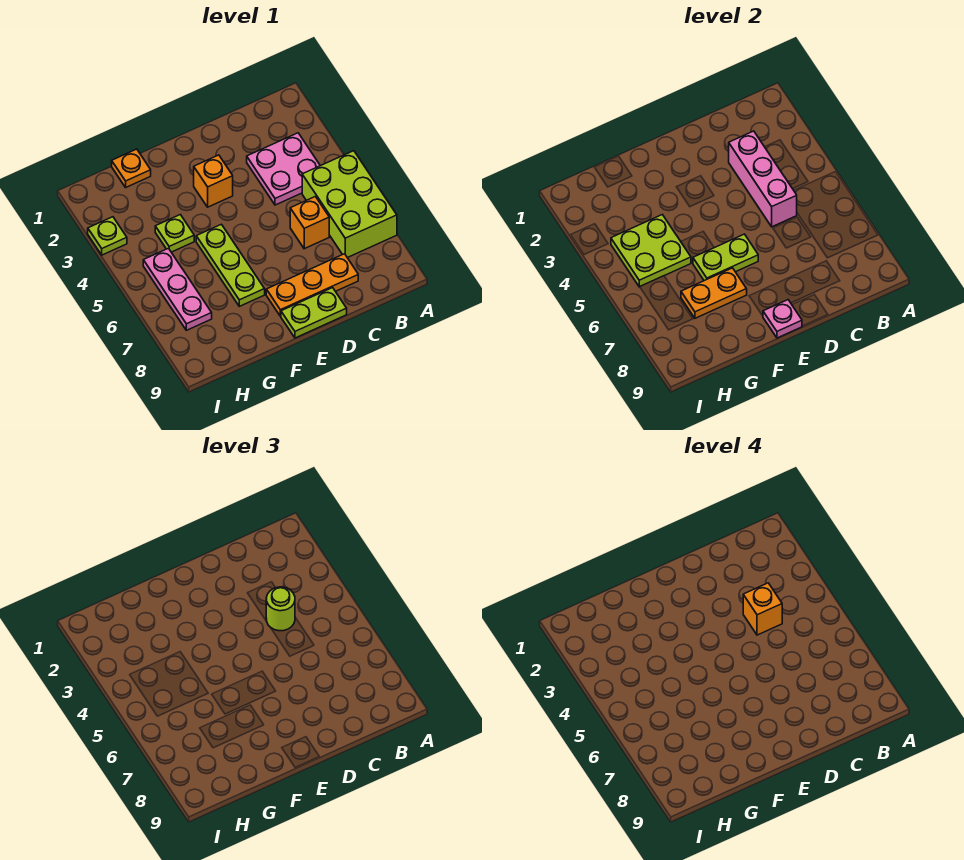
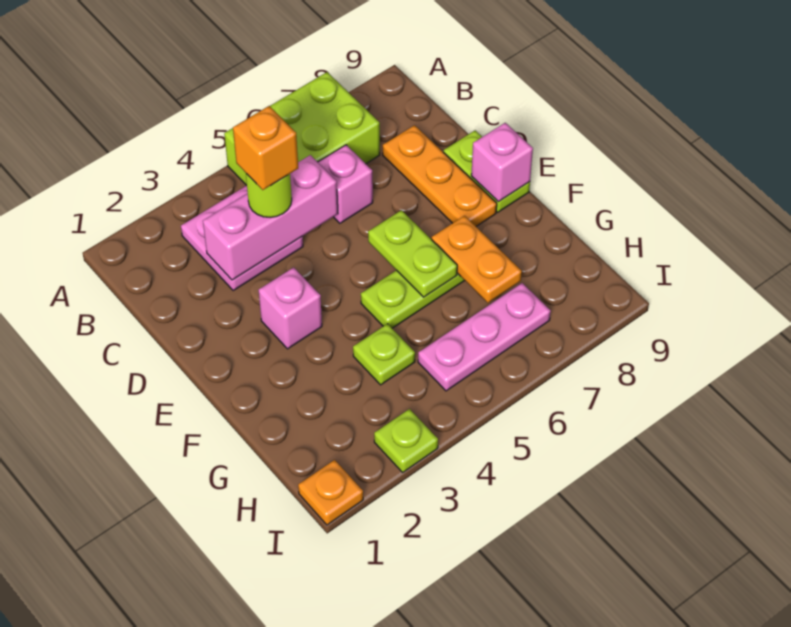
orange 1x1 brick [290,197,329,249] -> pink 1x1 brick [318,145,373,223]
orange 1x1 brick [194,155,233,207] -> pink 1x1 brick [259,267,322,349]
pink 1x1 plate [763,300,802,338] -> pink 1x1 brick [471,123,533,202]
orange 1x1 plate [112,149,151,187] -> orange 1x1 plate moved to [298,460,363,525]
lime 2x2 plate [611,215,691,287] -> none

